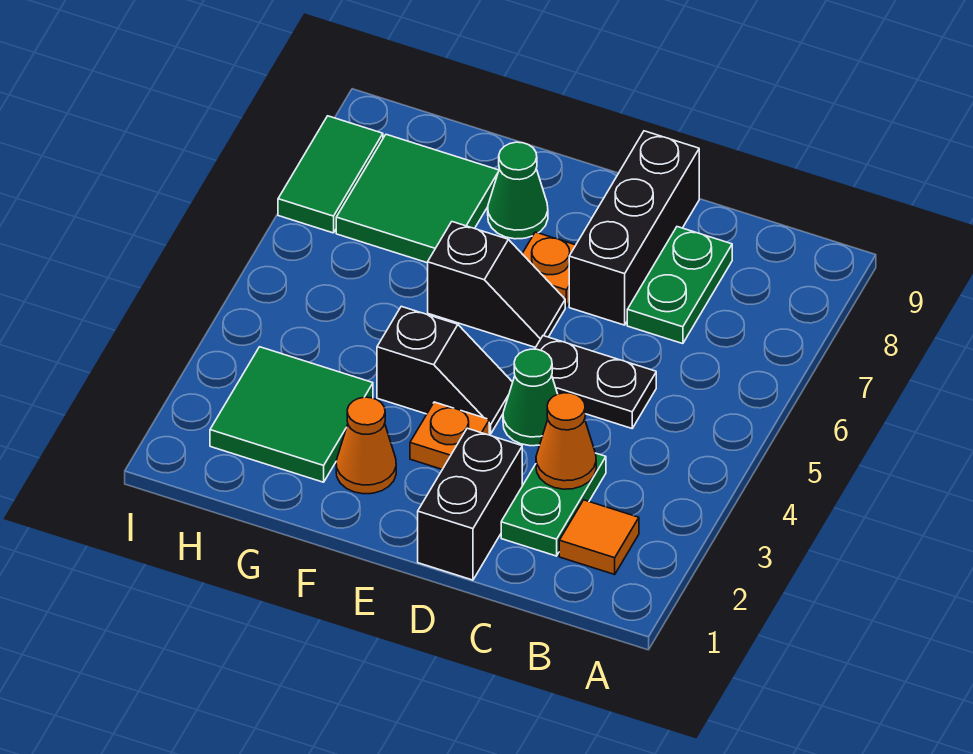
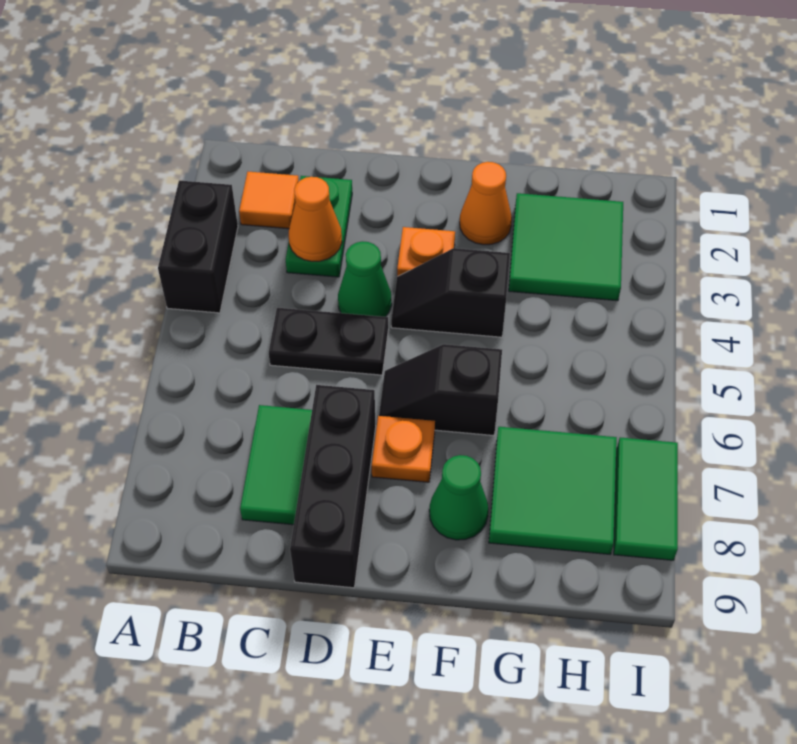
green 1x2 plate [627,227,732,344] -> green 1x2 tile [240,405,312,525]
black 1x2 brick [418,428,522,580] -> black 1x2 brick moved to [158,180,238,313]

